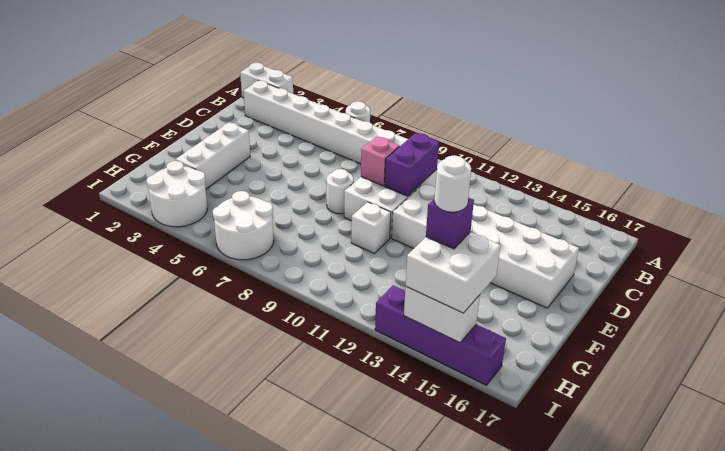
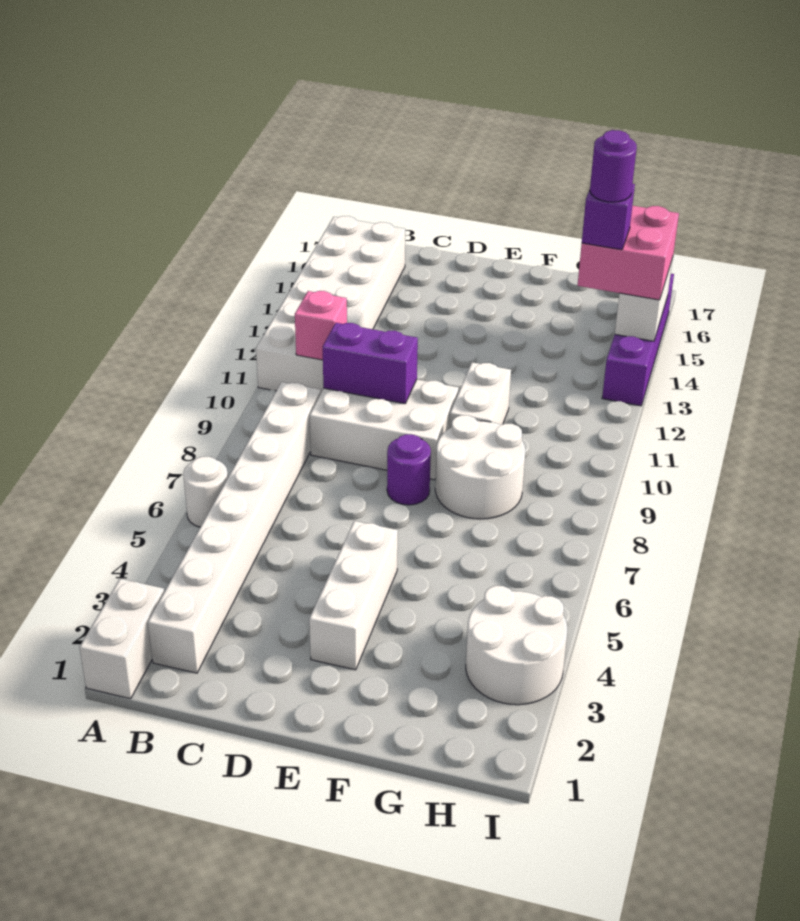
pink 1x1 brick [361,136,399,186] -> pink 1x1 brick moved to [295,291,347,360]
white 2x6 brick [392,184,579,308] -> white 2x6 brick moved to [256,216,405,392]
white 1x3 brick [176,122,250,189] -> white 1x3 brick turned to [309,521,398,670]
white 1x1 round brick [327,169,354,214] -> purple 1x1 round brick [387,434,431,505]
white 1x1 brick [351,202,391,253] -> white 1x2 brick [450,362,511,428]
white 2x2 round brick [213,191,274,260] -> white 2x2 round brick moved to [435,415,525,519]
white 2x2 brick [406,232,501,313] -> pink 2x2 brick [578,206,679,300]
white 1x1 round brick [434,155,471,212] -> purple 1x1 round brick [590,130,637,202]

